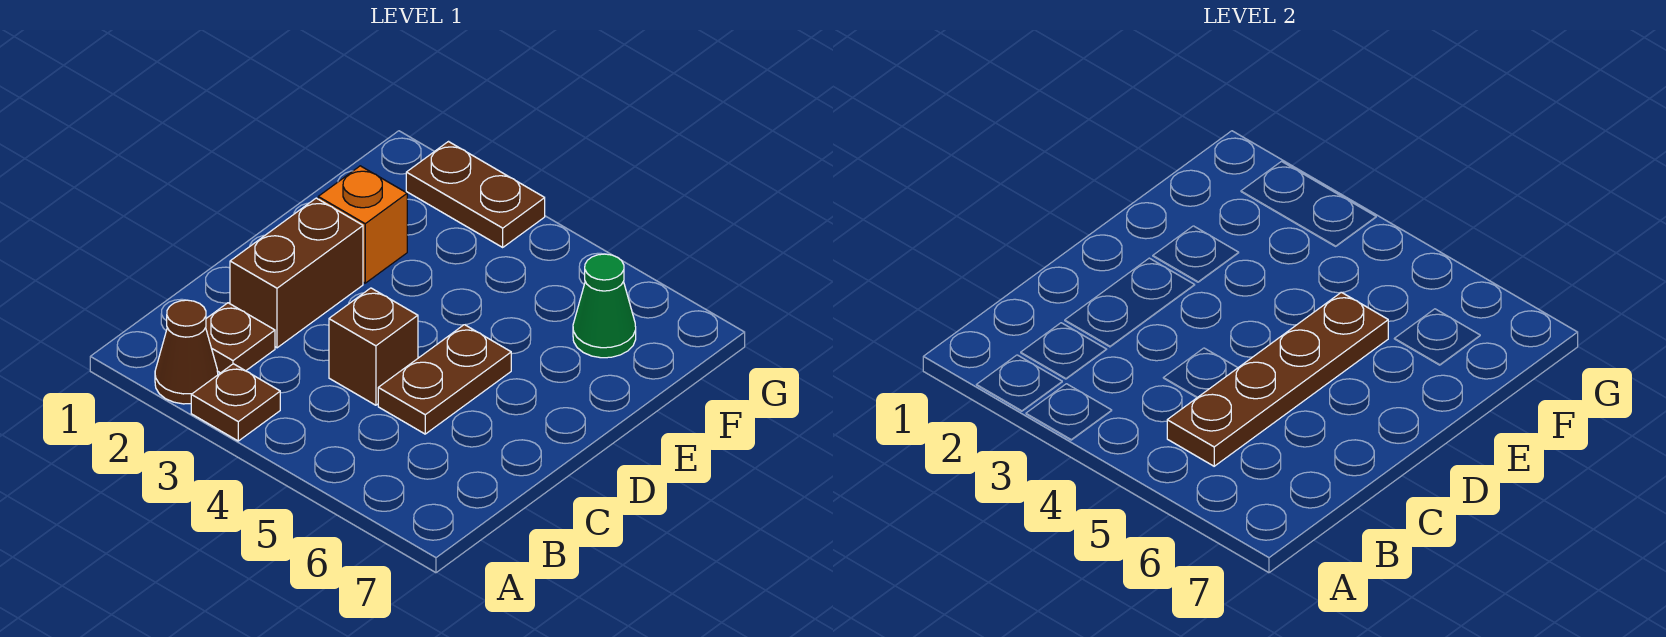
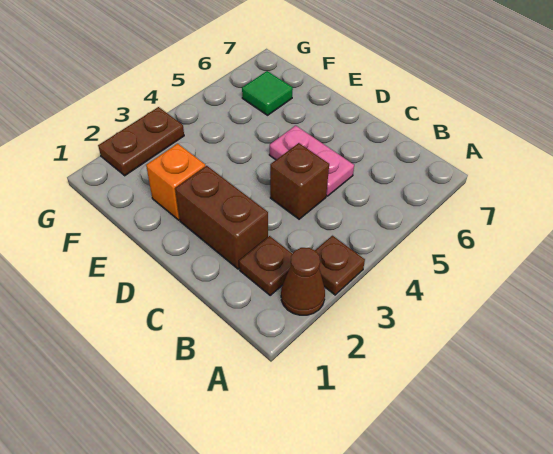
brown 1x4 plate [1167,292,1388,466] -> none
brown 1x2 plate [378,325,511,434] -> pink 1x2 plate [269,126,354,196]
green 1x1 cone [573,254,636,358] -> green 1x1 tile [242,71,293,115]

